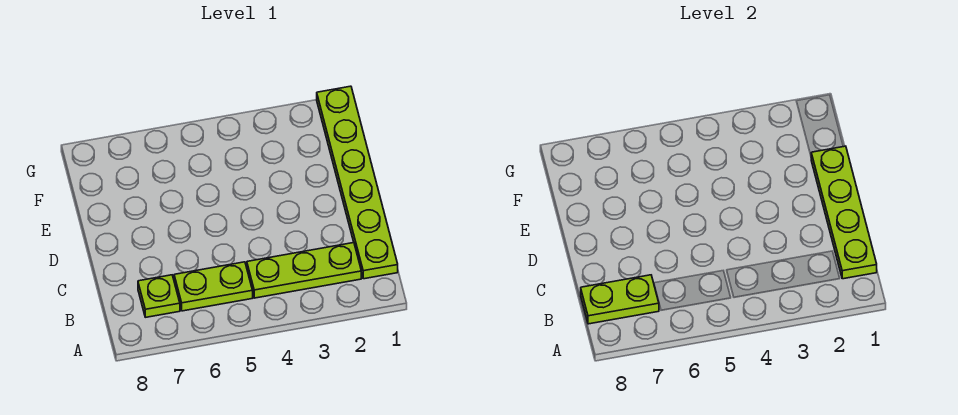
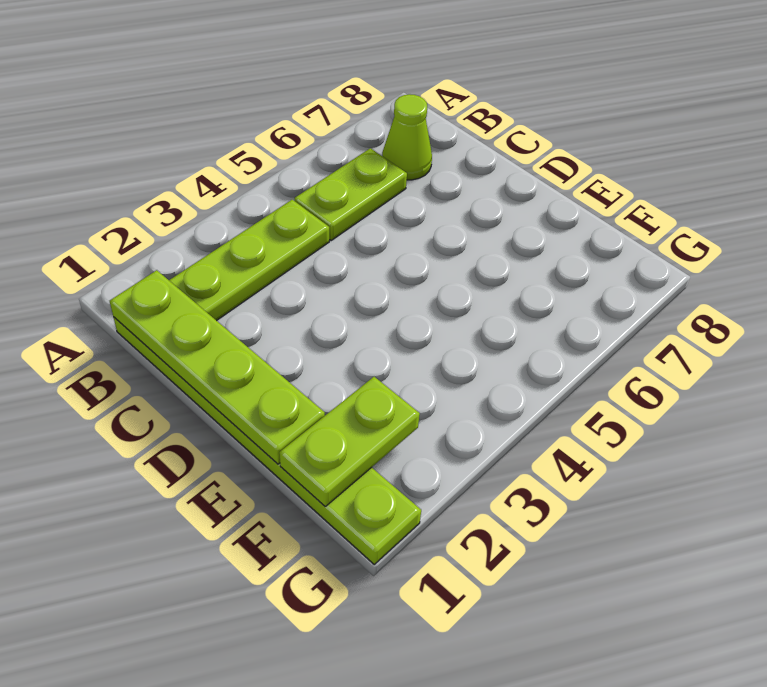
lime 1x1 plate [138,275,180,317] -> lime 1x1 cone [382,94,432,180]
lime 1x2 plate [581,275,659,324] -> lime 1x2 plate moved to [279,377,420,506]

